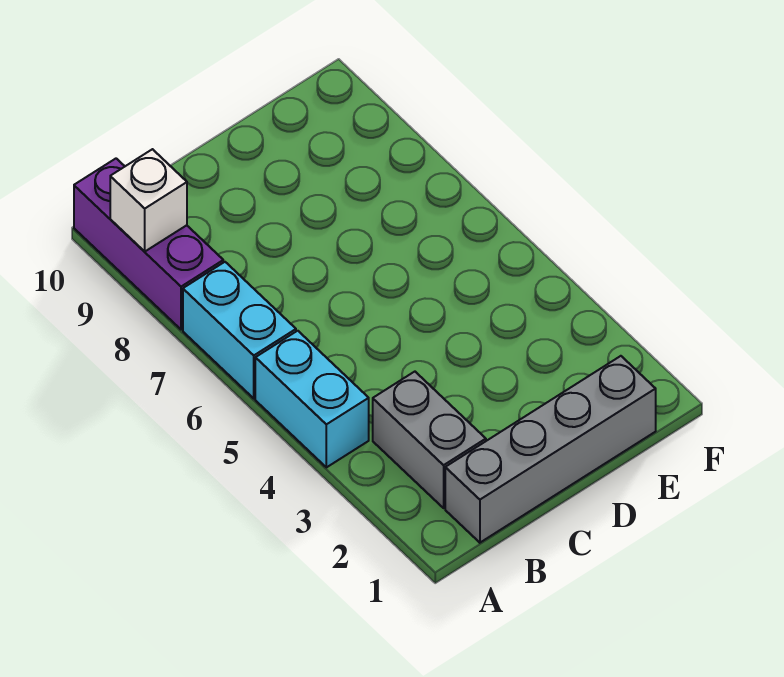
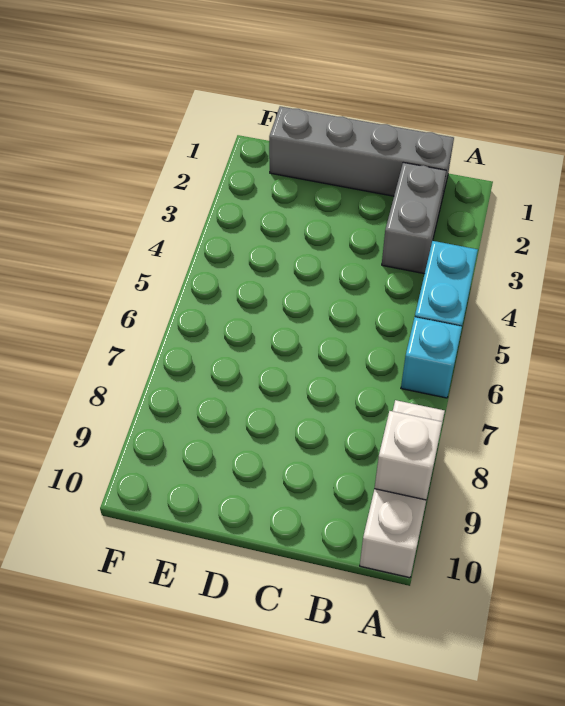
cyan 1x2 brick [183,262,296,398] -> cyan 1x1 brick [401,317,462,398]
purple 1x3 brick [74,159,223,330] -> white 1x3 brick [360,400,445,578]

